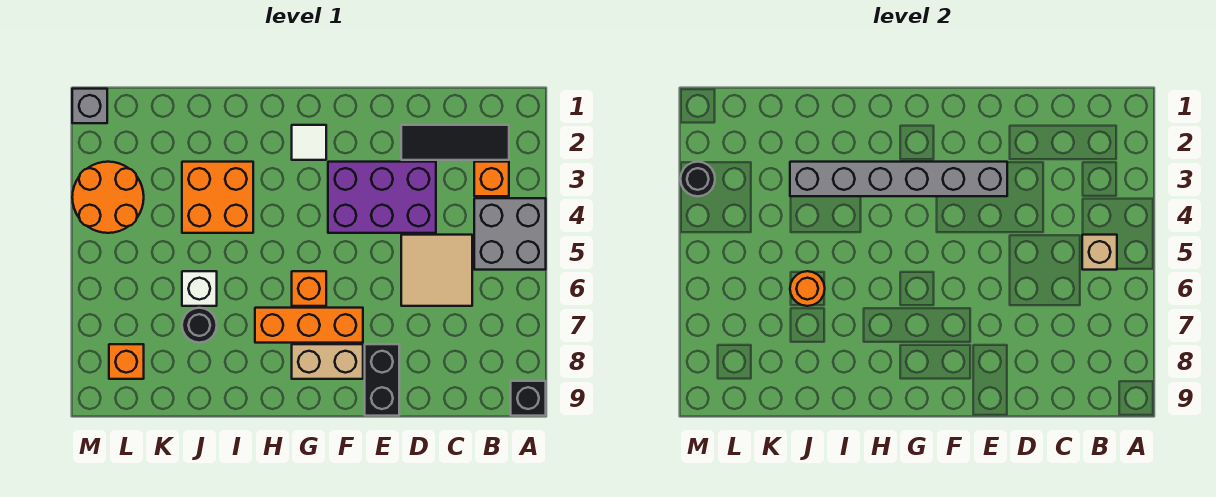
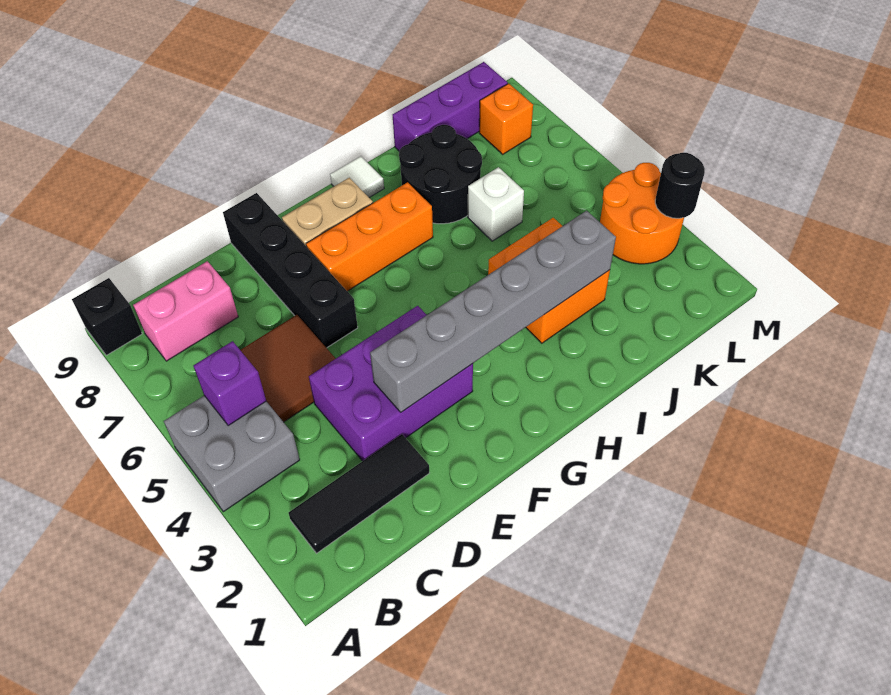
orange 1x1 brick [474,162,509,196] -> none
tan 1x1 brick [1082,235,1117,270] -> purple 1x1 brick [193,341,266,426]
none -> pink 1x2 brick [133,261,238,361]
tan 2x2 tile [401,235,472,306] -> brown 2x2 tile [240,315,336,422]
black 1x2 brick [365,344,399,416] -> black 1x4 brick [223,193,358,348]
white 1x1 tile [292,125,326,160] -> white 1x1 tile moved to [330,156,384,197]
orange 1x1 brick [292,271,326,306] -> none
orange 1x1 round brick [790,271,825,306] -> none
black 1x1 round brick [182,308,217,343] -> black 2x2 round brick [399,125,482,224]
none -> purple 1x3 brick [393,62,508,151]
grey 1x1 brick [72,89,107,123] -> none

